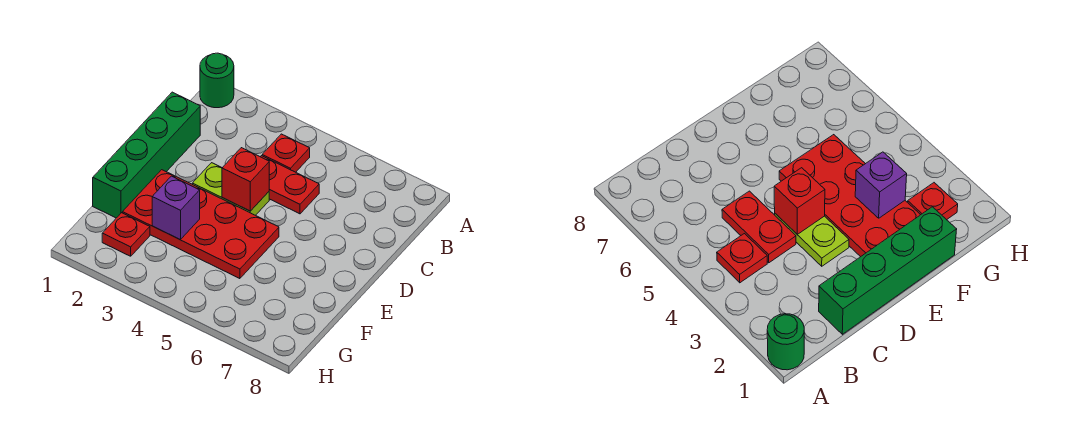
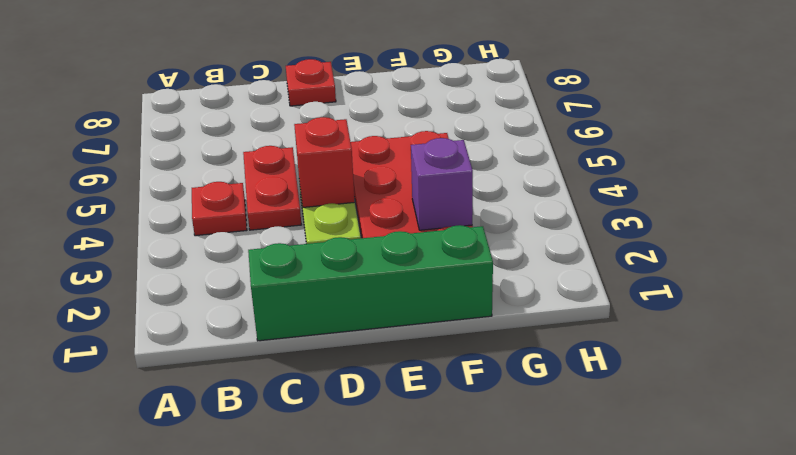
green 1x1 round brick [200,53,234,108] -> none
red 1x1 plate [102,213,150,256] -> red 1x1 plate moved to [286,59,336,106]

